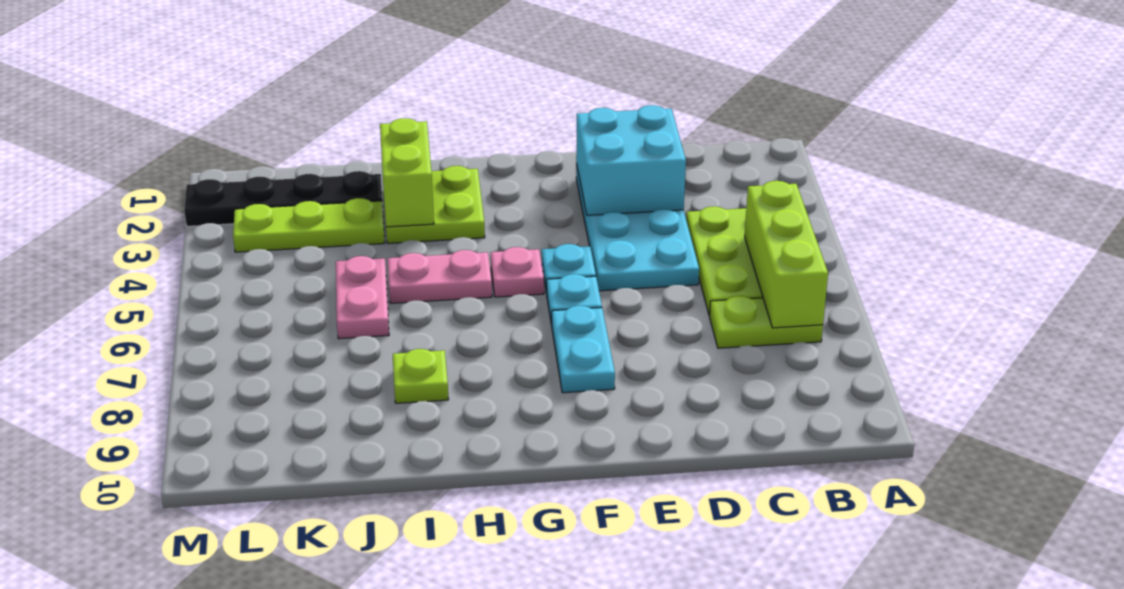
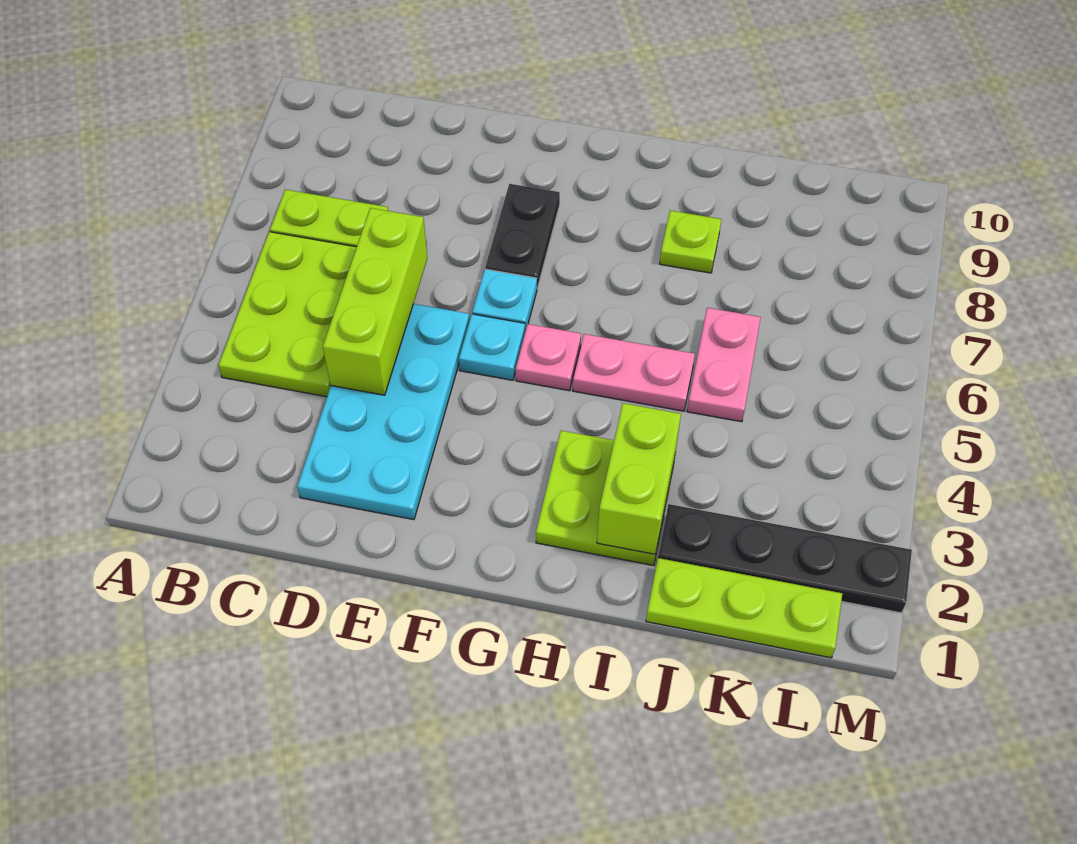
lime 1x3 brick [745,181,828,328] -> lime 1x3 brick moved to [323,208,427,395]
cyan 2x2 brick [576,105,686,215] -> none
cyan 1x2 plate [552,306,615,393] -> black 1x2 plate [485,184,560,288]
lime 1x3 plate [233,198,384,252] -> lime 1x3 plate moved to [646,558,842,658]

